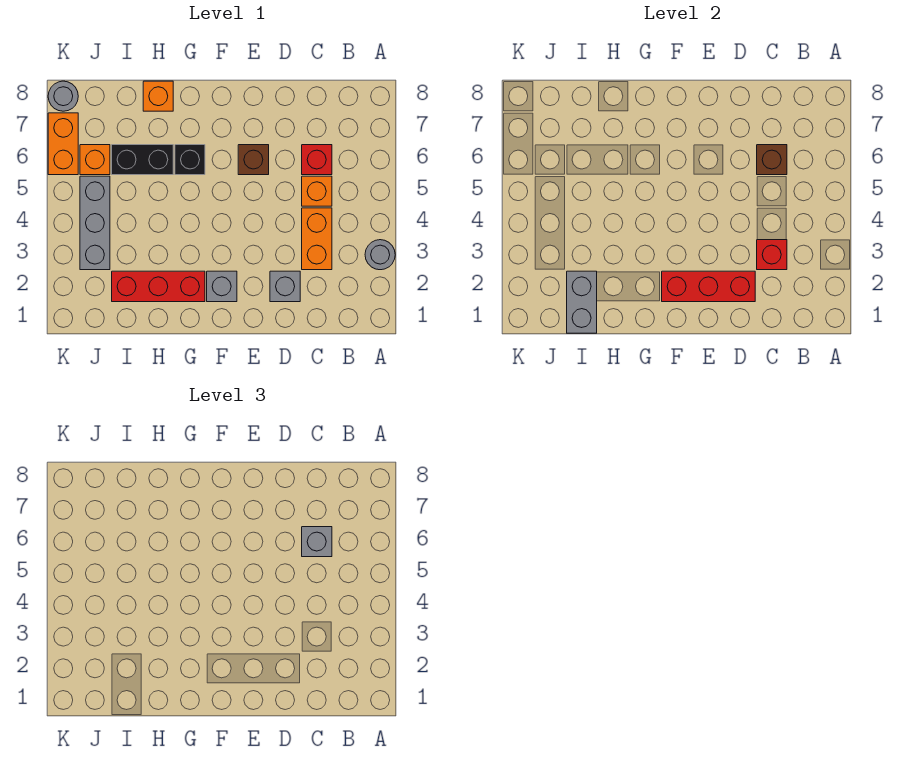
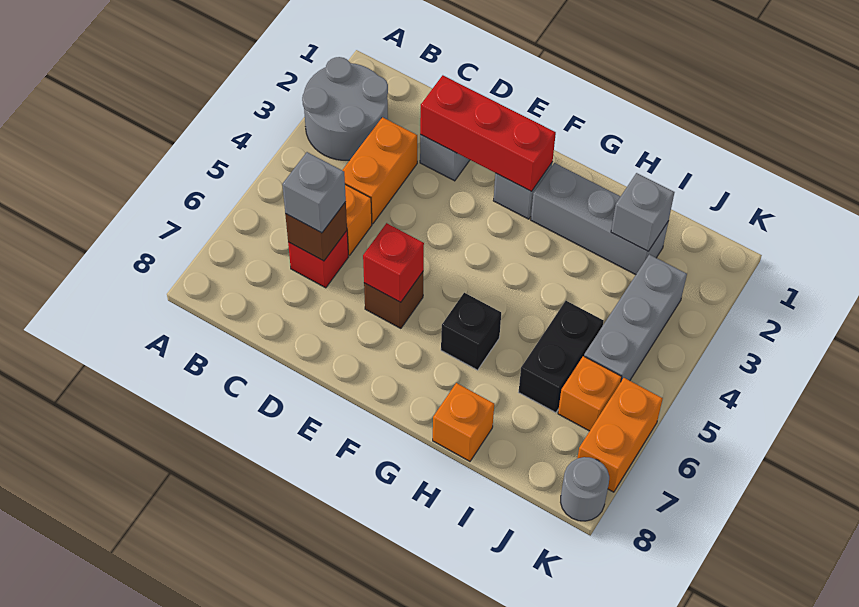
grey 1x1 round brick [365,240,395,270] -> grey 2x2 round brick [302,57,388,160]
red 1x1 brick [757,240,787,270] -> red 1x1 brick moved to [363,223,424,302]
red 1x3 brick [112,271,205,302] -> grey 1x3 brick [531,163,668,275]
black 1x2 brick [112,145,173,175] -> black 1x2 brick turned to [519,301,604,413]
grey 1x2 brick [567,271,597,333] -> grey 1x1 brick [611,173,674,251]

